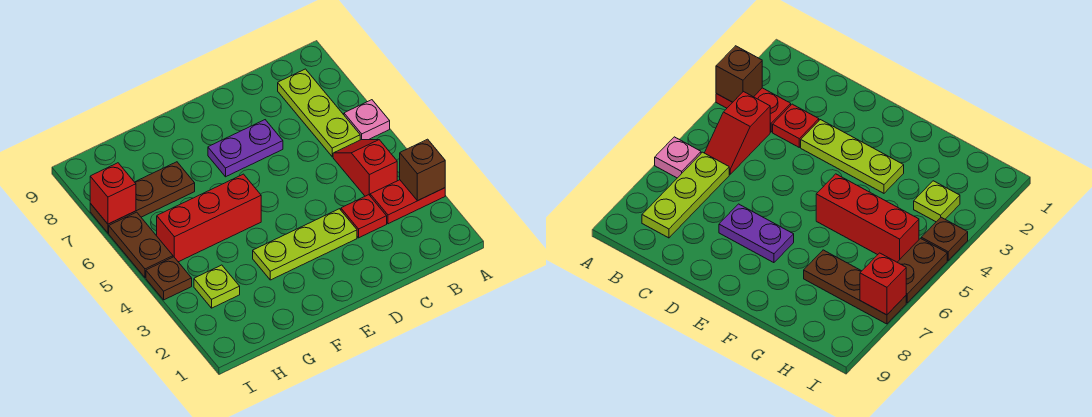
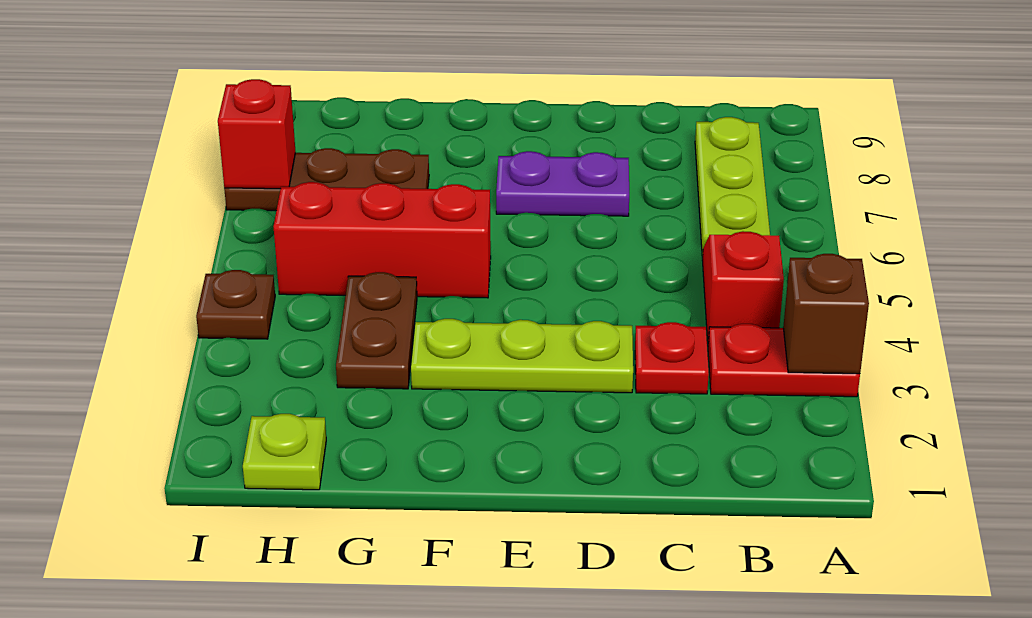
pink 1x1 plate [344,100,390,140] -> none
lime 1x1 plate [194,265,240,308] -> lime 1x1 plate moved to [243,414,326,490]
brown 1x2 plate [109,212,173,278] -> brown 1x2 plate moved to [336,272,417,389]

